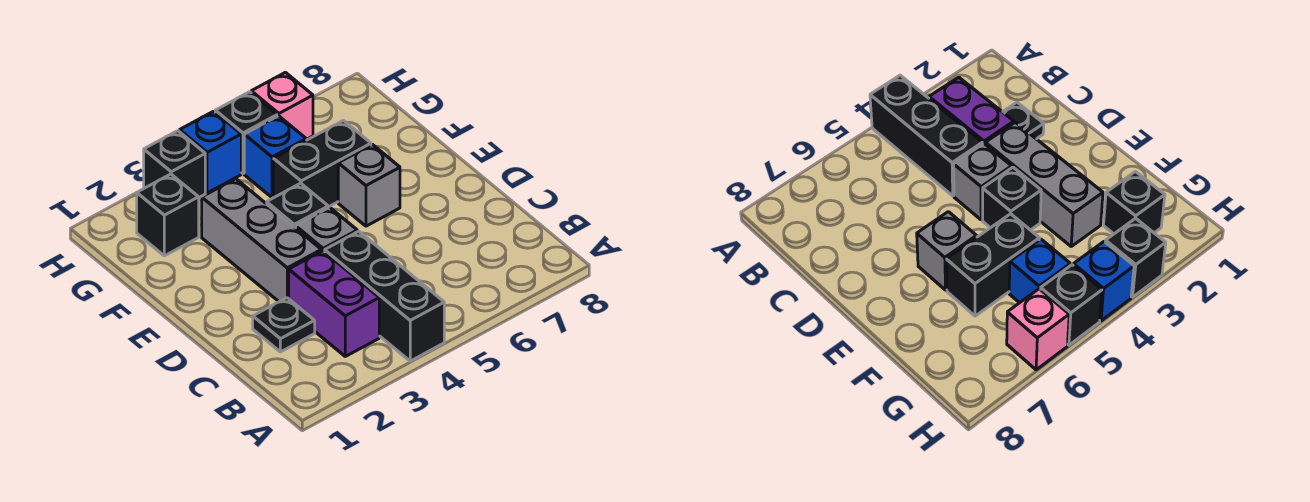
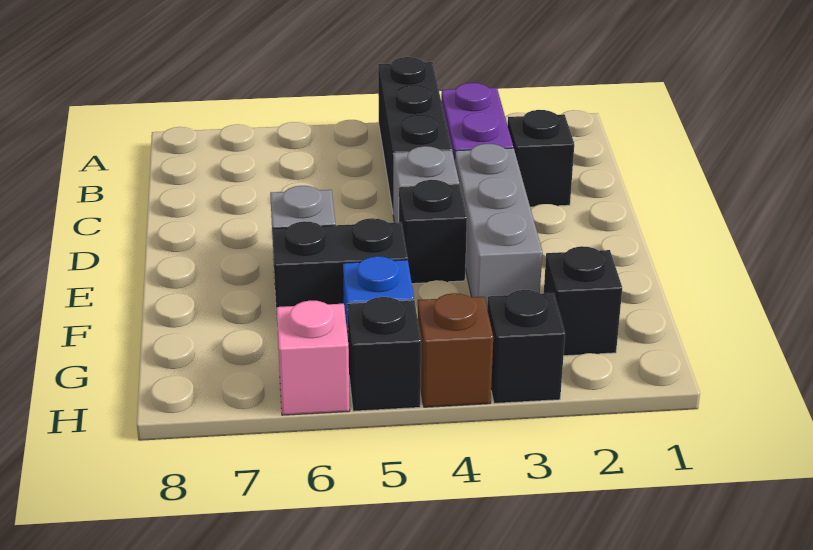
black 1x1 plate [253,298,315,352] -> black 1x1 brick [508,110,574,207]
blue 1x1 brick [180,111,241,193] -> brown 1x1 brick [418,293,493,407]

